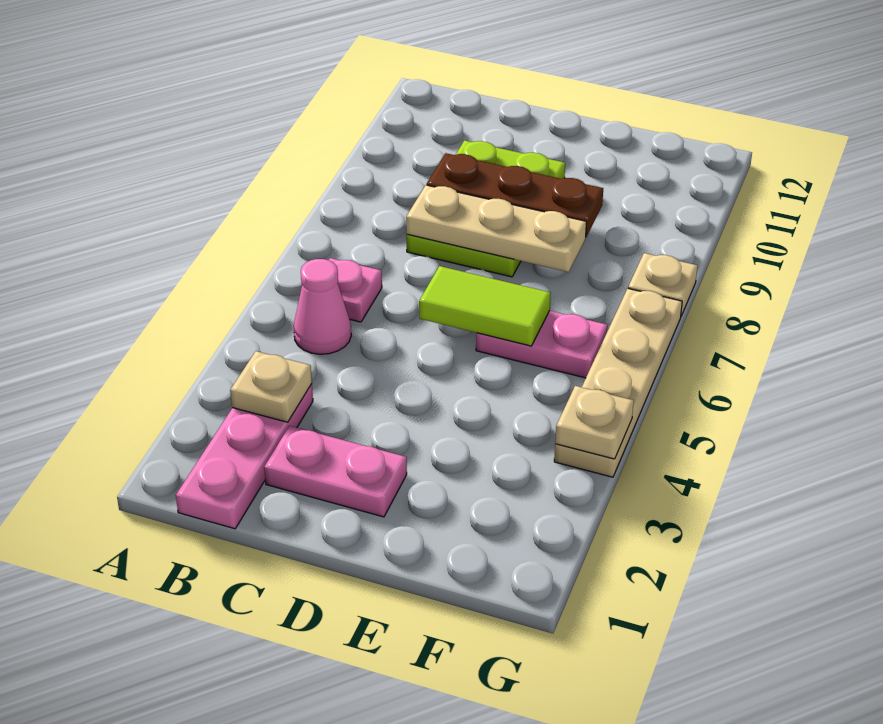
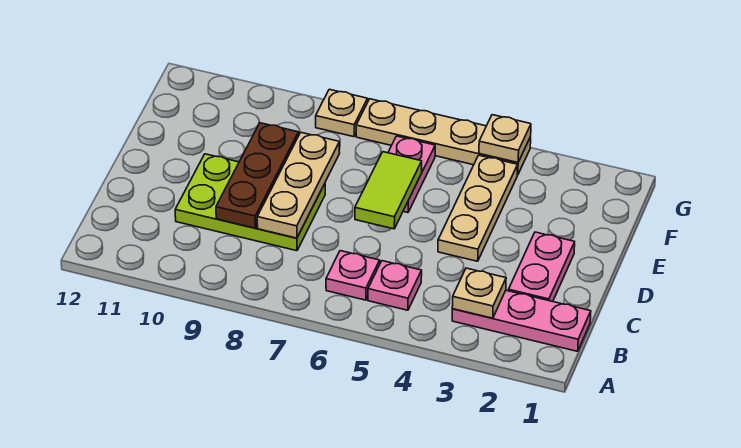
pink 1x1 cone [294,259,351,354] -> pink 1x1 plate [368,261,422,310]
none -> tan 1x3 plate [438,155,518,261]

